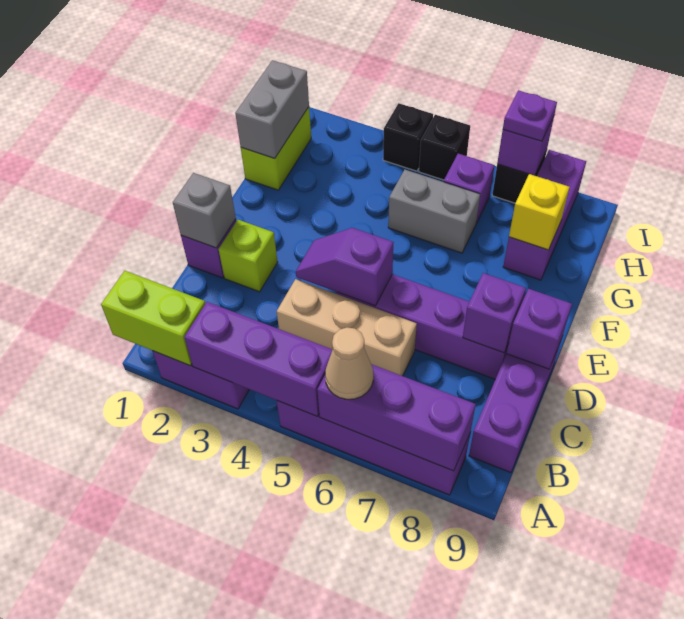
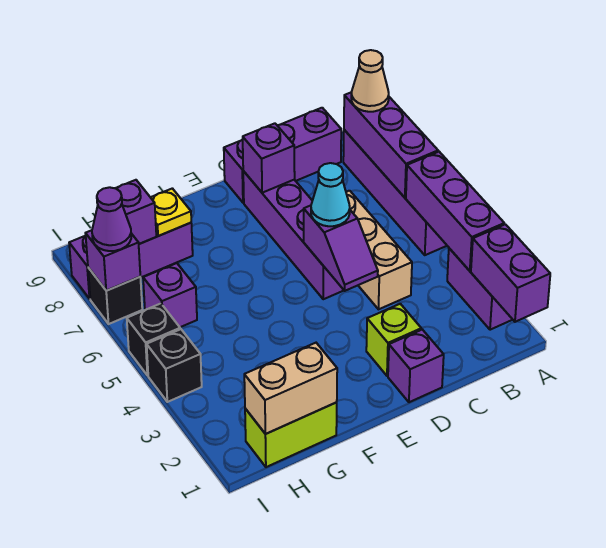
lime 1x2 brick [101,271,205,366] -> purple 1x2 brick [471,224,550,322]
tan 1x1 cone [325,327,373,399] -> tan 1x1 cone moved to [351,50,389,112]
grey 1x1 brick [173,173,236,248] -> none
none -> cyan 1x1 cone [311,163,350,226]
purple 1x1 brick [507,289,572,369] -> purple 1x1 brick moved to [116,180,156,244]
grey 1x2 brick [235,60,309,158] -> tan 1x2 brick [244,343,337,434]
grey 1x2 brick [388,170,480,253] -> none
yellow 1x1 brick [509,174,569,250] -> yellow 1x1 plate [151,188,191,236]
purple 1x1 plate [503,90,557,141] -> purple 1x1 cone [92,187,131,251]

